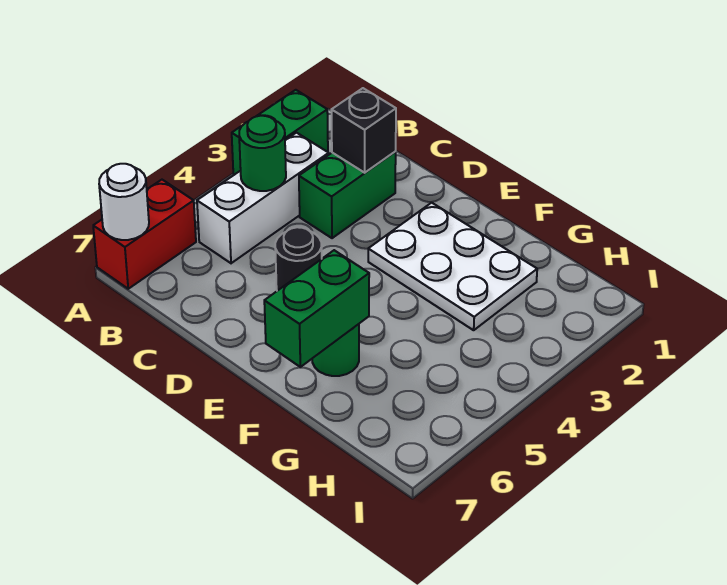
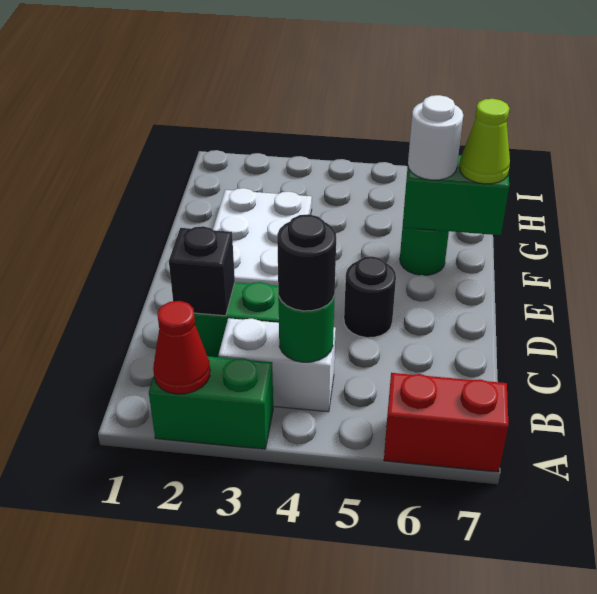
none -> red 1x1 cone [153,301,210,394]
white 1x1 round brick [99,164,149,240] -> white 1x1 round brick moved to [408,95,463,180]
white 1x3 brick [197,133,329,263] -> white 1x2 brick [218,318,336,412]
none -> black 1x1 round brick [277,214,336,311]
none -> lime 1x1 cone [459,99,510,184]

